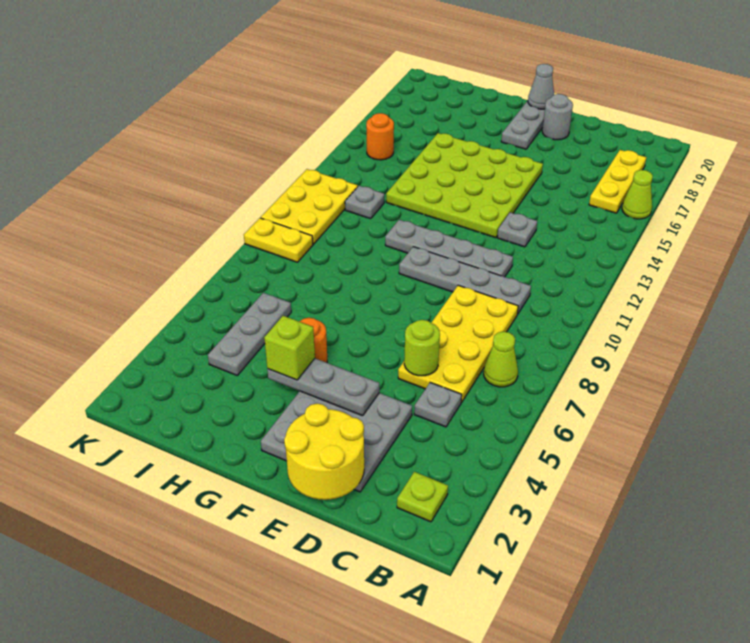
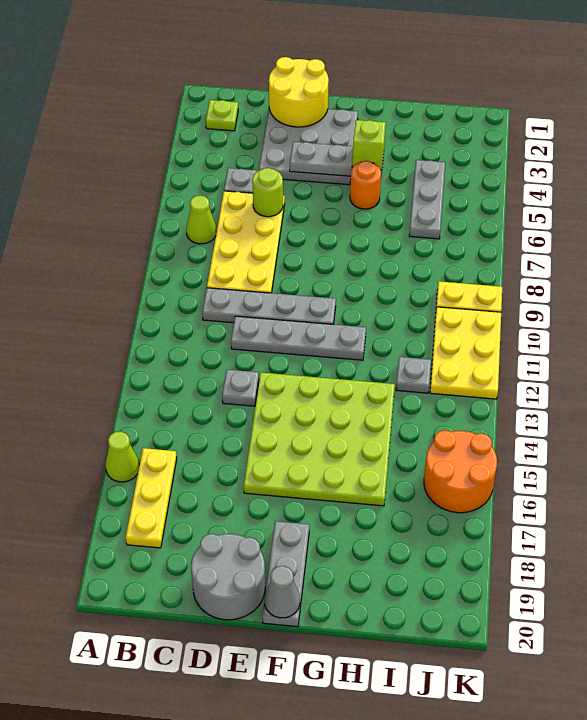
grey 1x1 round brick [542,94,573,140] -> grey 2x2 round brick [191,534,265,620]
orange 1x1 round brick [366,113,394,160] -> orange 2x2 round brick [424,430,497,513]

